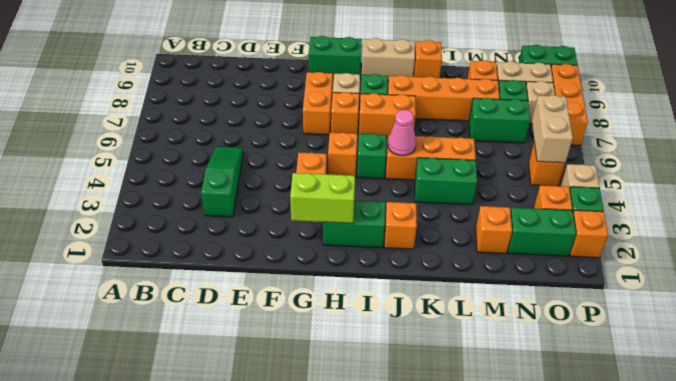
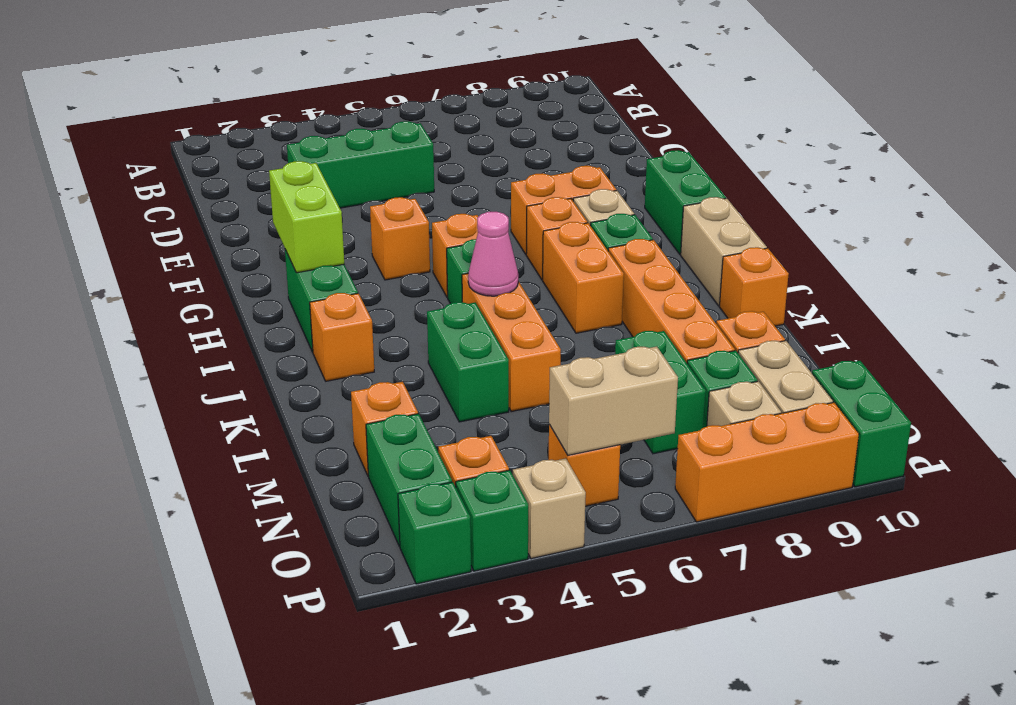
green 1x3 slope [201,147,243,217] -> green 1x3 brick [287,121,434,208]
orange 1x1 brick [570,210,608,258] -> green 1x1 brick [398,482,471,584]

